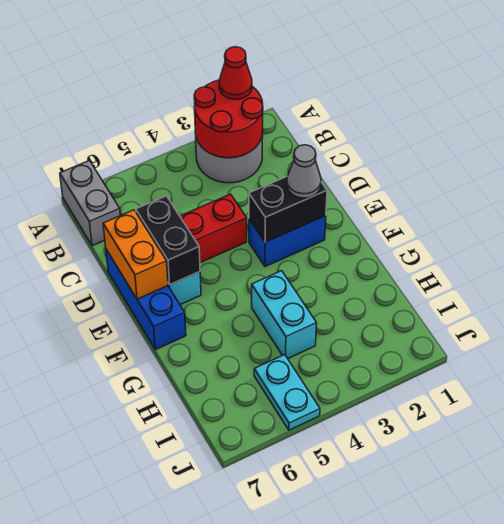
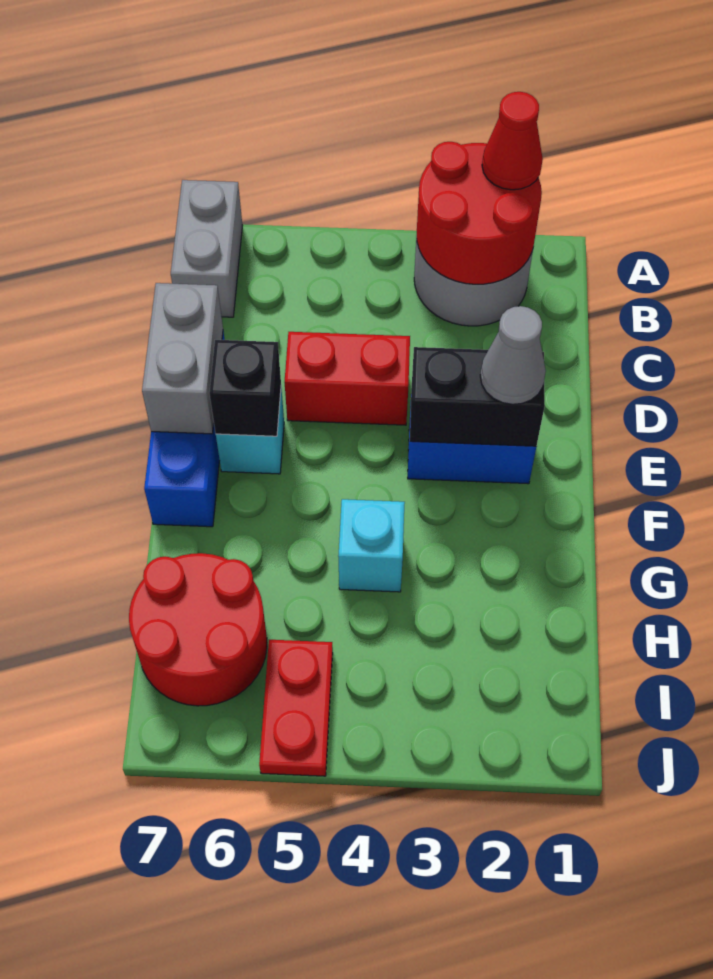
black 1x2 brick [136,196,200,285] -> black 1x1 brick [209,340,281,436]
orange 1x2 brick [103,210,168,299] -> grey 1x2 brick [142,283,223,434]
cyan 1x2 brick [252,271,317,358] -> cyan 1x1 brick [338,499,405,592]
none -> red 2x2 round brick [129,553,267,706]
cyan 1x2 plate [254,355,320,430] -> red 1x2 plate [259,640,333,776]

